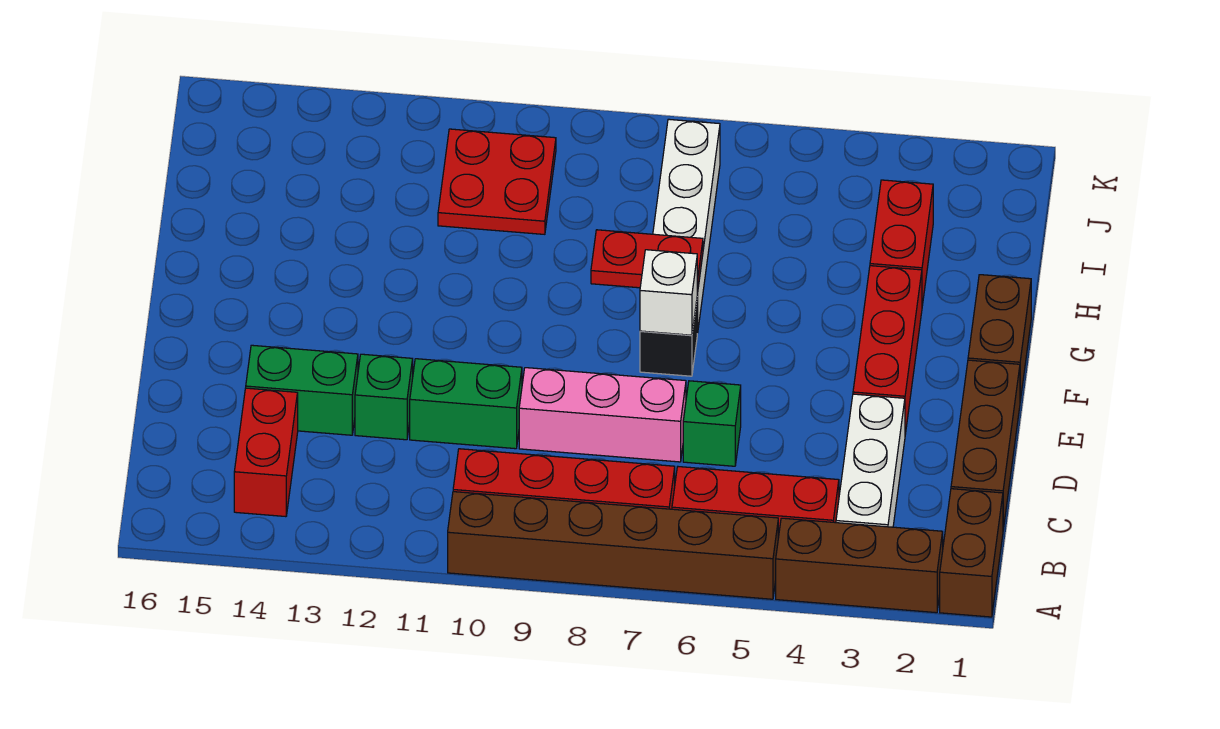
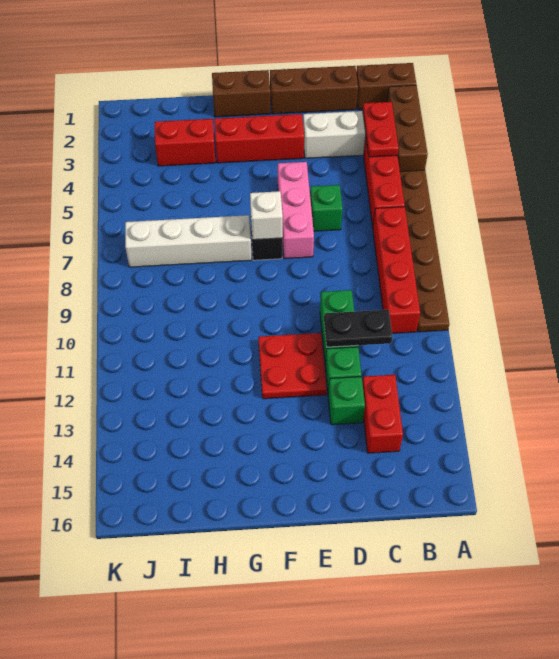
brown 1x6 brick [448,492,778,599] -> brown 1x6 plate [400,170,449,332]
red 1x2 brick [234,388,298,517] -> red 1x2 brick turned to [362,375,403,453]
none -> black 1x2 plate [324,310,392,347]
pink 1x3 brick [519,368,686,462] -> pink 1x3 brick moved to [278,162,314,259]
green 1x2 brick [246,345,358,435] -> green 1x1 brick [328,377,365,425]
red 1x2 plate [591,230,703,292] -> red 1x2 plate moved to [363,102,399,157]
red 2x2 plate [438,129,556,234] -> red 2x2 plate moved to [258,333,327,399]

